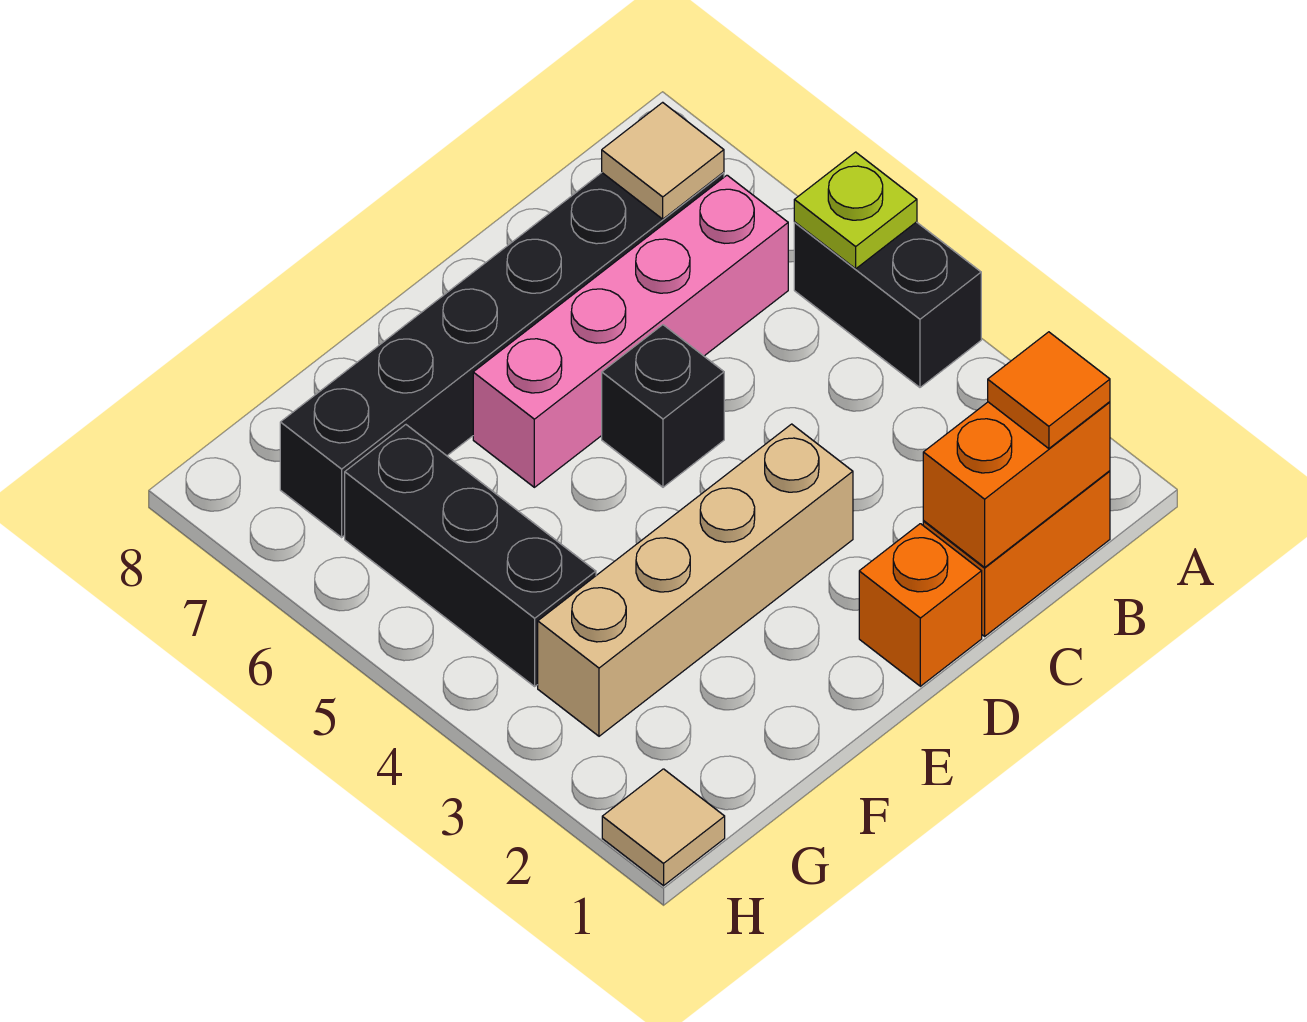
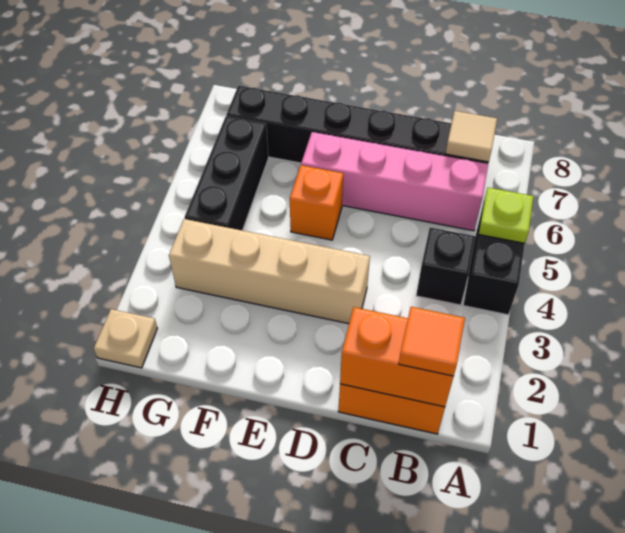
orange 1x1 brick [859,524,982,686] -> orange 1x1 brick moved to [290,165,343,240]
black 1x1 brick [602,325,724,487] -> black 1x1 brick moved to [416,228,475,305]
tan 1x1 tile [602,769,725,886] -> tan 1x1 plate [94,309,157,368]

